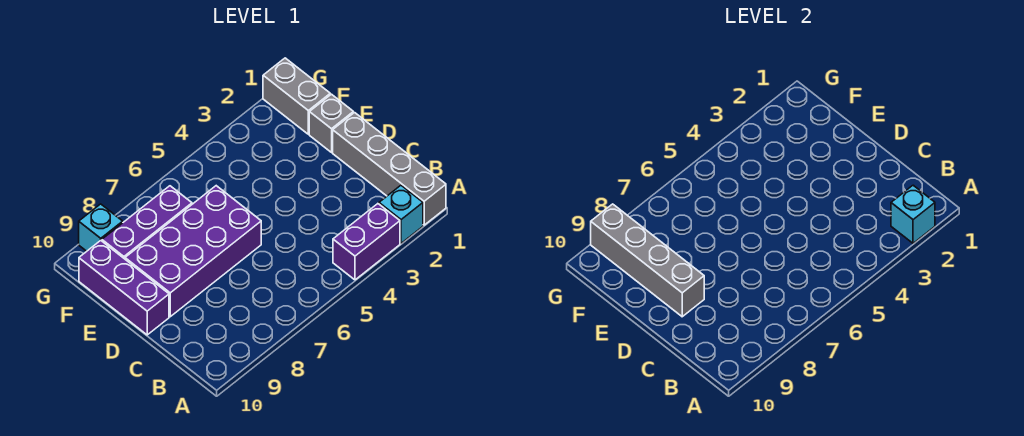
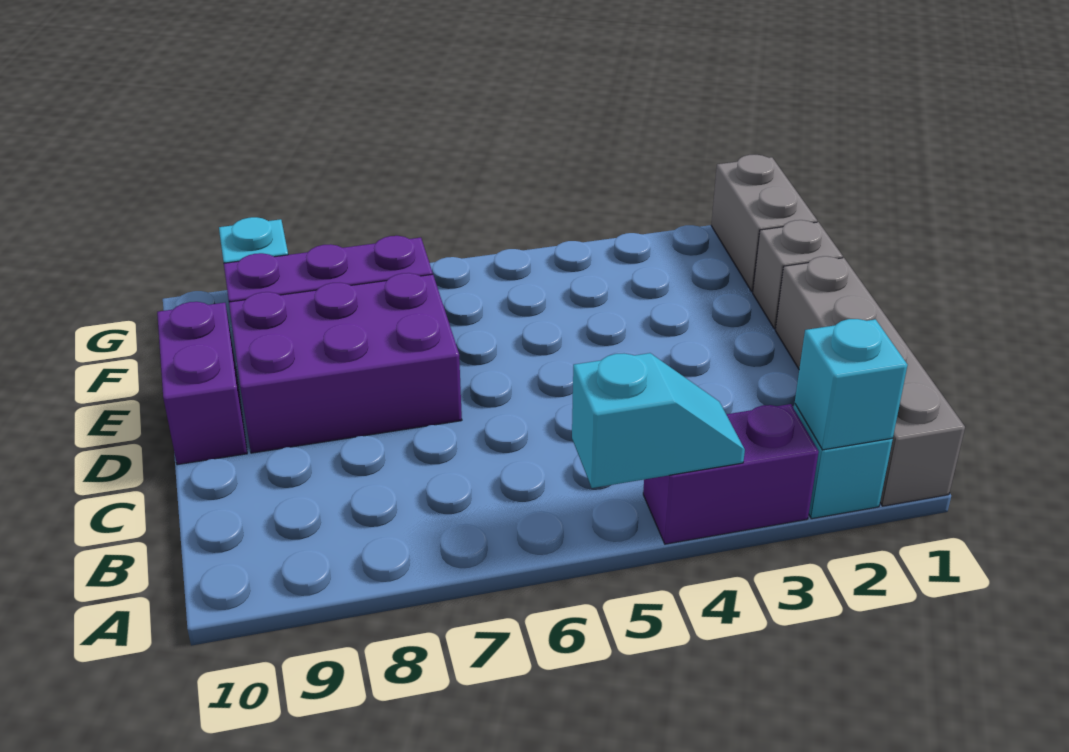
none -> cyan 1x2 slope [572,353,745,488]
purple 2x4 brick [125,186,261,317] -> purple 2x3 brick [229,273,462,453]
grey 1x4 brick [591,204,704,317] -> none
purple 1x3 brick [79,241,169,335] -> purple 1x2 brick [157,302,247,465]

